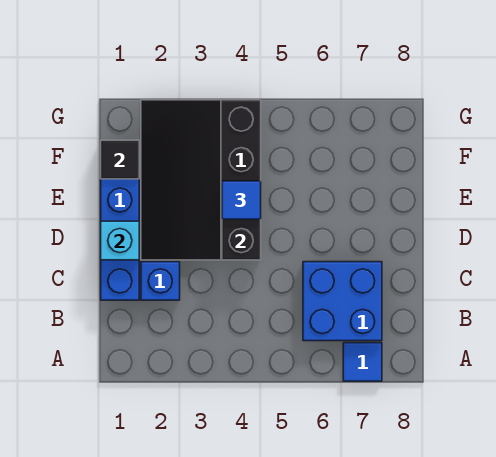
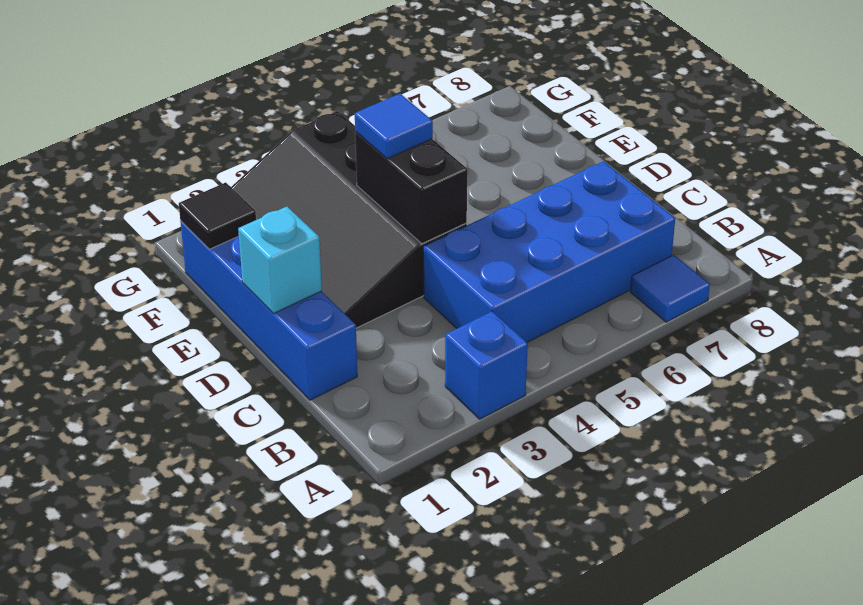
blue 2x2 brick [303,262,382,341] -> blue 2x4 brick [423,161,675,342]
blue 1x1 brick [141,262,180,300] -> blue 1x1 brick moved to [445,311,528,419]

